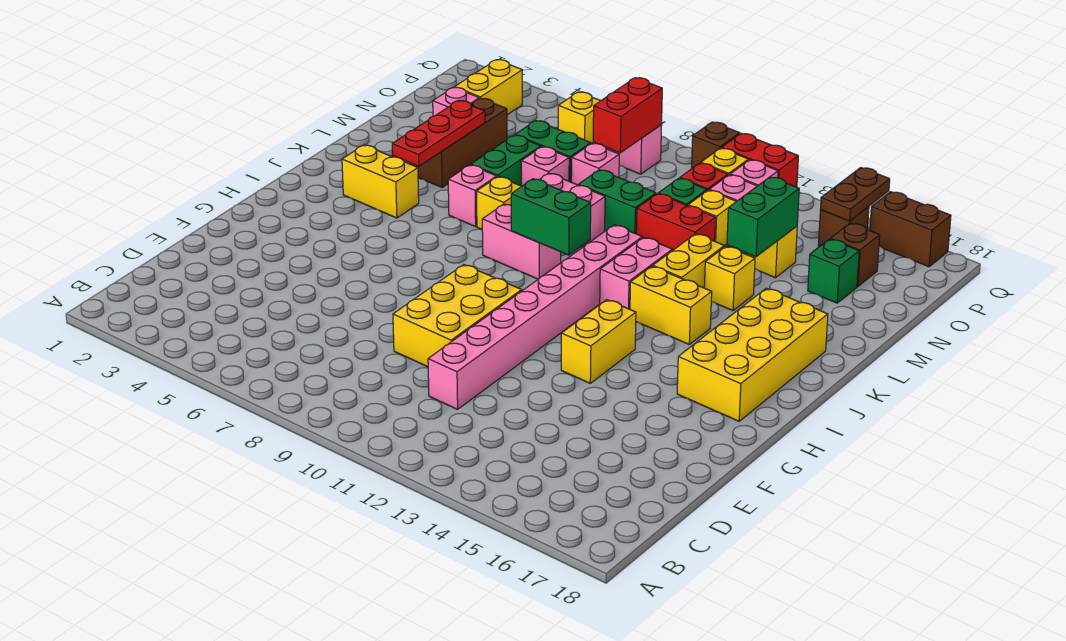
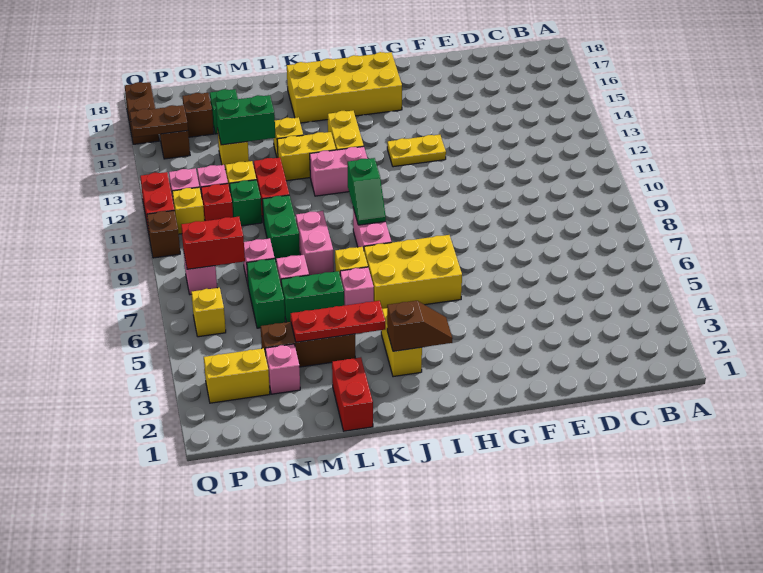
pink 1x8 brick [428,225,642,409] -> none
yellow 2x3 brick [393,265,522,367] -> yellow 2x3 brick moved to [364,235,462,309]
yellow 1x2 brick [561,300,636,383] -> yellow 1x2 plate [387,135,446,167]
none -> brown 1x2 slope [387,301,452,351]
green 1x2 brick [511,179,591,255] -> green 1x2 slope [347,158,386,225]
none -> red 1x2 brick [332,357,373,431]

